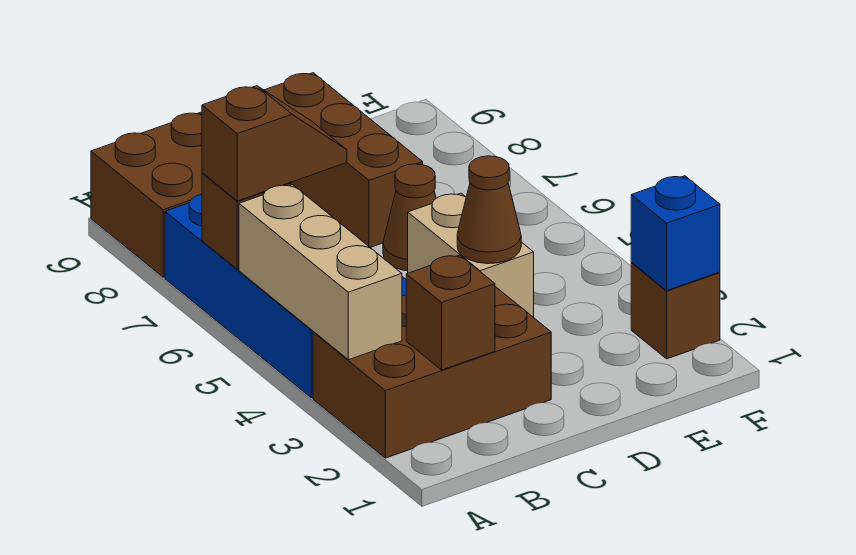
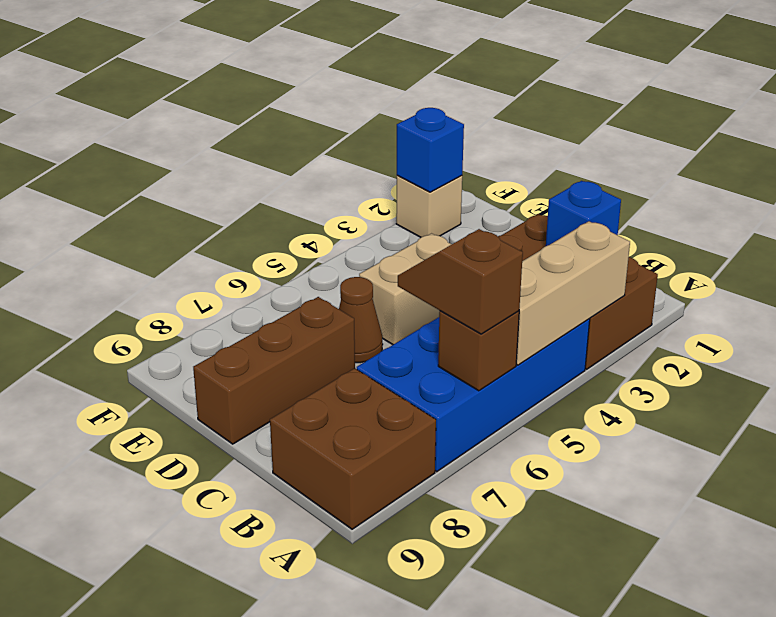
brown 1x1 brick [406,255,495,370] -> blue 1x1 brick [546,181,621,246]
brown 1x1 cone [457,156,521,264] -> none
brown 1x1 brick [631,263,720,359] -> tan 1x1 brick [396,175,462,237]

